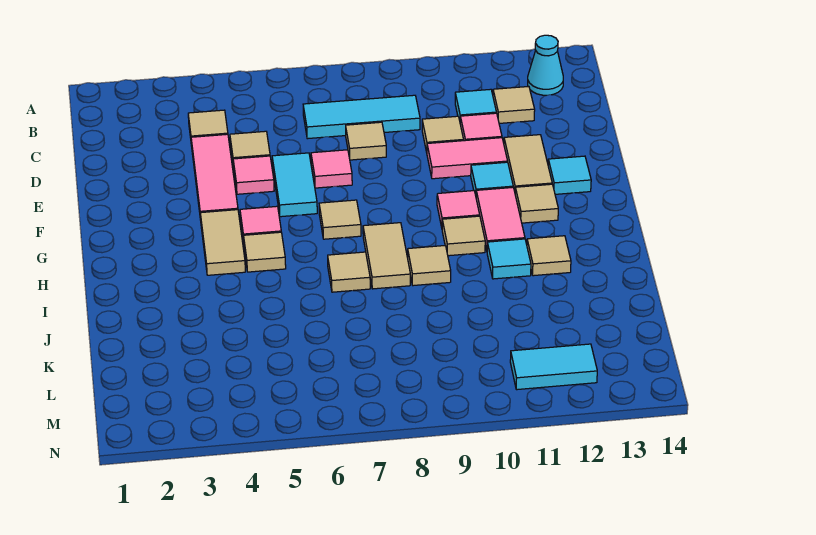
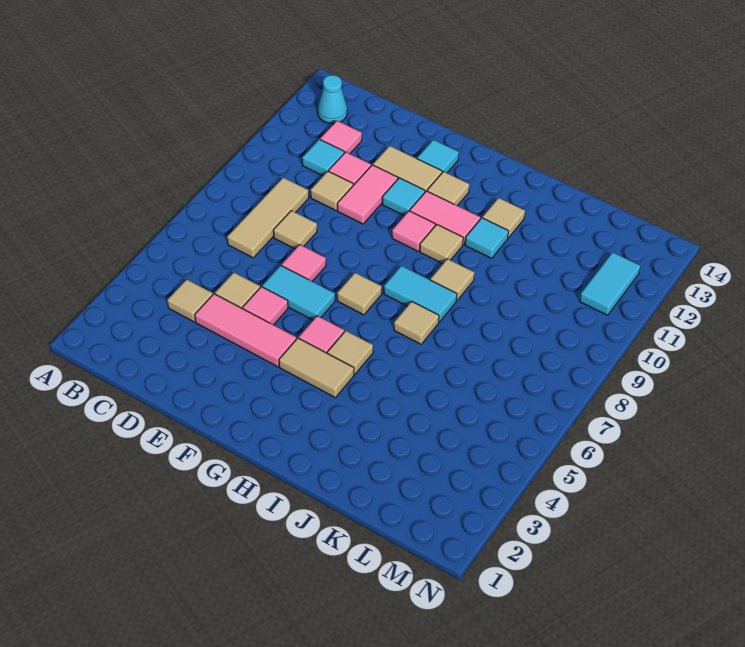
cyan 1x3 tile [303,95,420,139] -> tan 1x3 tile [227,178,309,258]
tan 1x1 tile [493,87,535,123] -> pink 1x1 tile [320,121,362,154]
tan 1x2 tile [363,223,410,289] -> cyan 1x2 tile [384,266,457,322]

